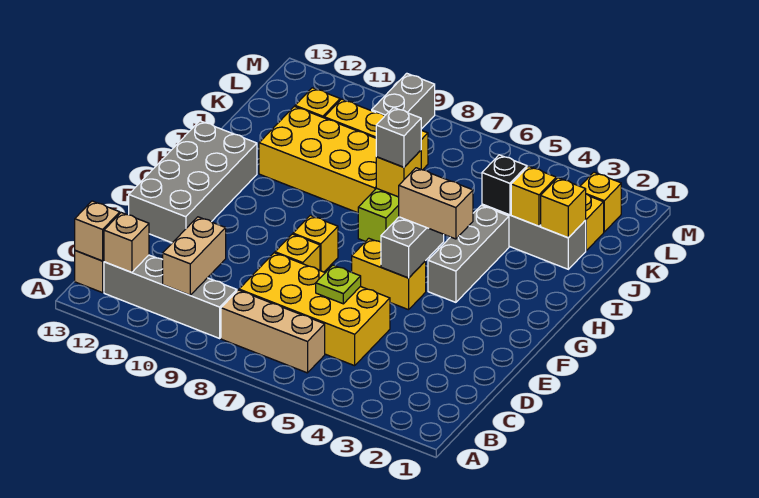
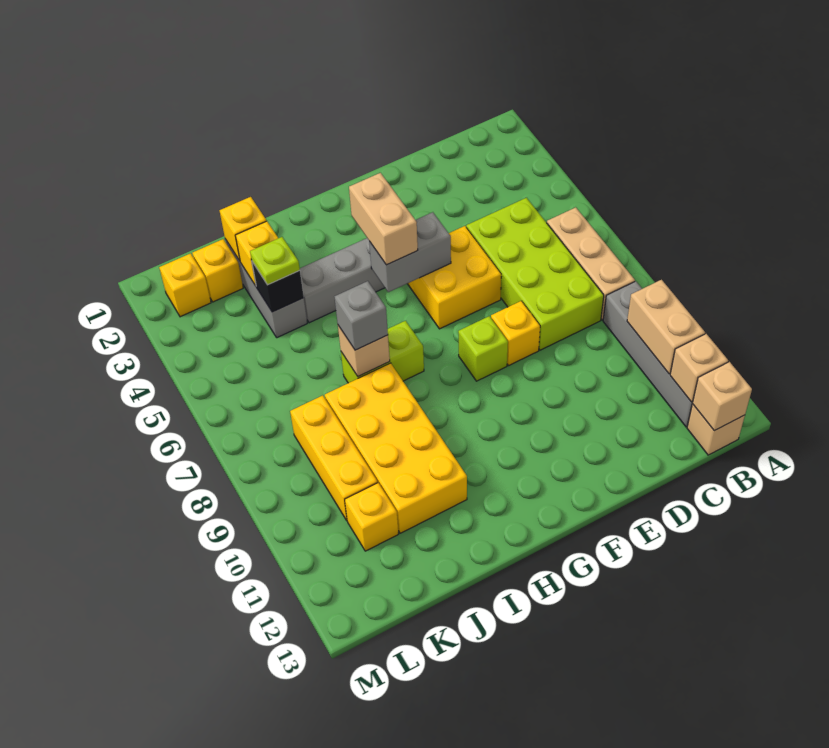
tan 1x2 brick [163,217,226,295] -> tan 1x2 brick turned to [627,280,705,374]
yellow 2x4 brick [239,253,390,366] -> lime 2x4 brick [466,198,604,350]
lime 1x1 plate [316,265,361,304] -> lime 1x1 plate moved to [250,237,300,285]
grey 2x4 brick [129,121,257,243] -> none
yellow 1x2 brick [352,238,426,310] -> yellow 2x2 brick [407,226,501,329]
yellow 1x1 brick [293,215,338,272] -> lime 1x1 brick [458,316,508,381]
yellow 1x1 brick [376,150,421,197] -> tan 1x1 brick [338,326,390,376]
grey 1x2 brick [372,73,435,129] -> none

